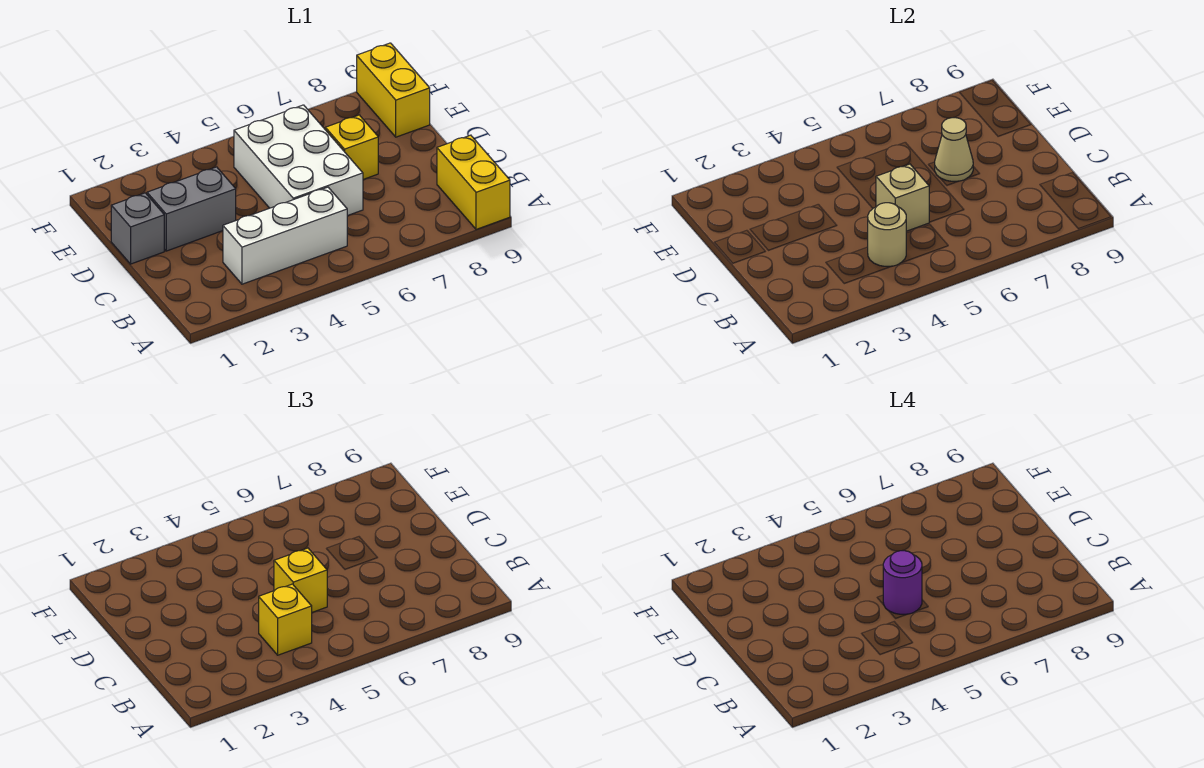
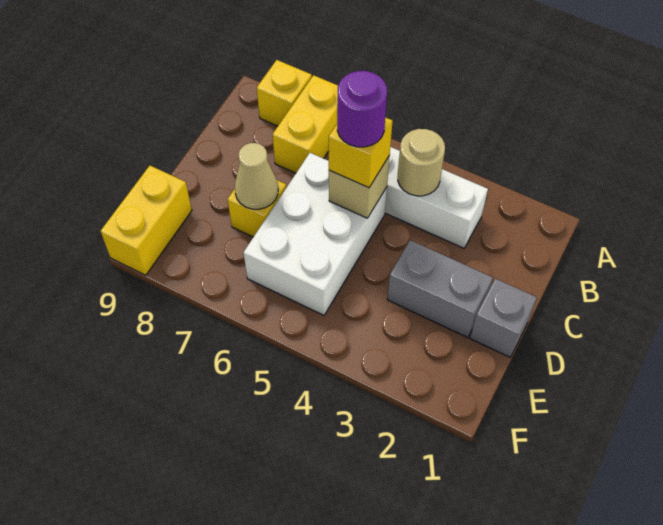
yellow 1x2 brick [437,135,510,229] -> yellow 1x2 brick moved to [272,75,338,173]
yellow 1x1 brick [259,584,312,655] -> yellow 1x1 brick moved to [257,60,312,126]

